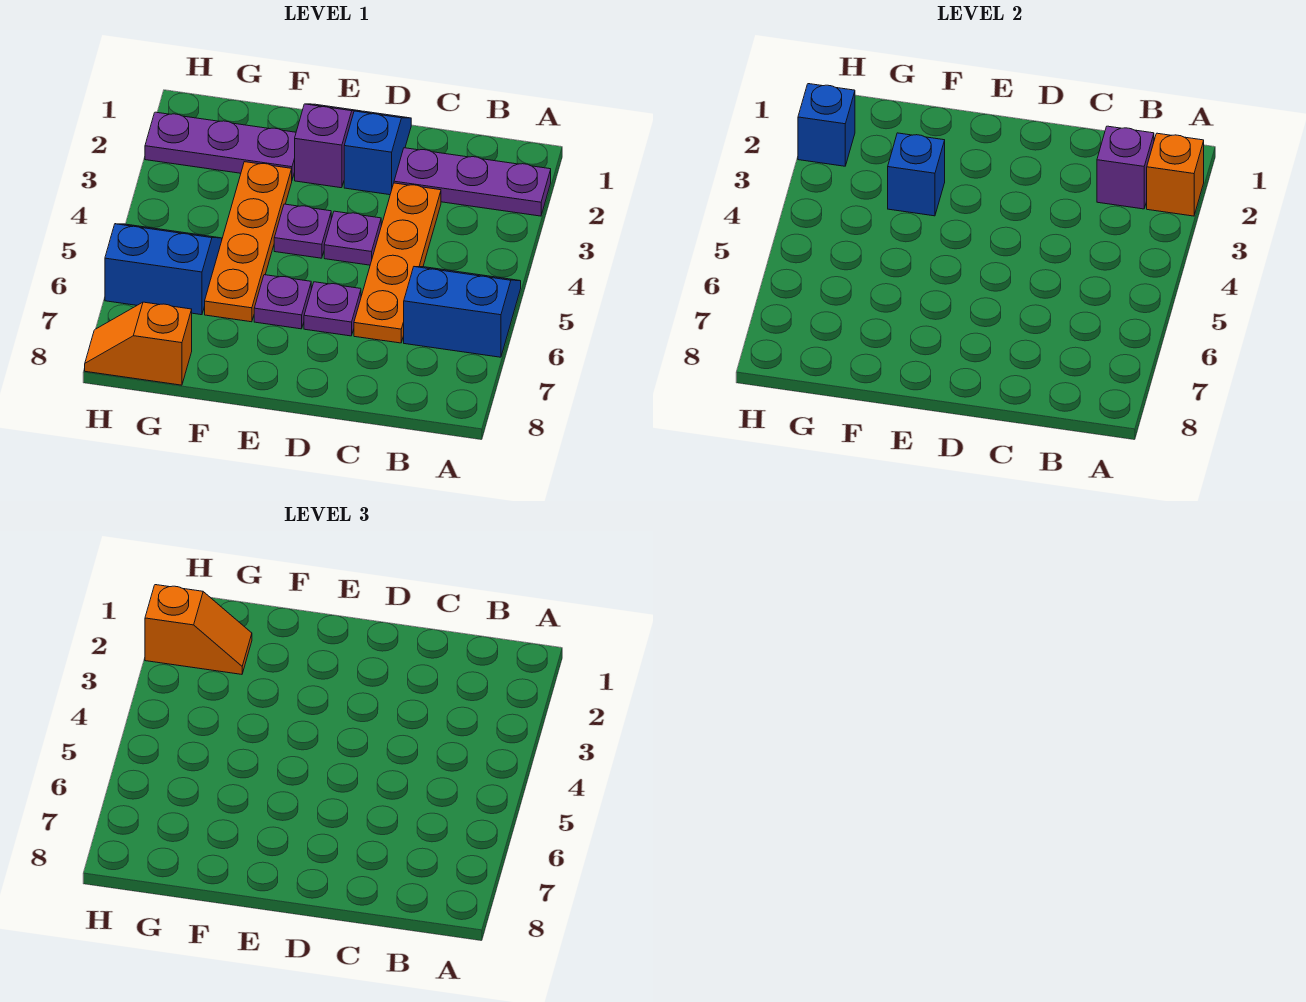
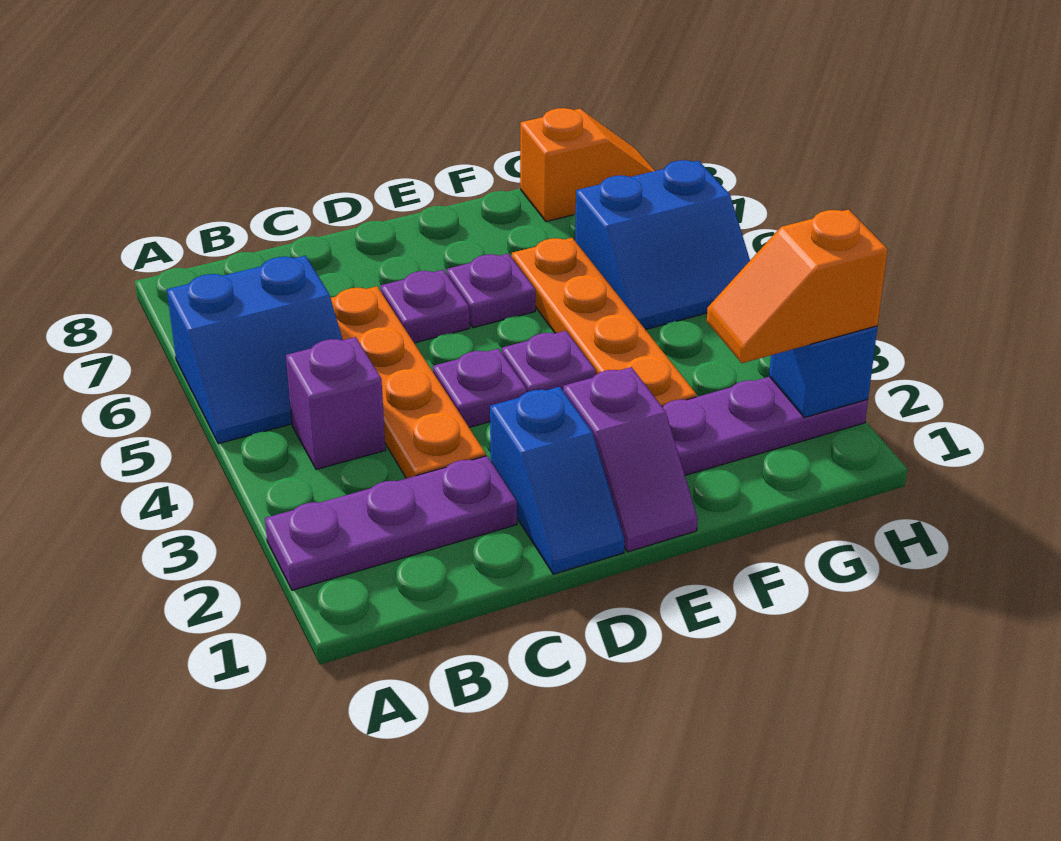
orange 1x1 brick [1147,133,1204,216] -> none
purple 1x1 brick [1097,126,1154,209] -> purple 1x1 brick moved to [286,337,385,469]
blue 1x1 brick [888,133,945,216] -> none

